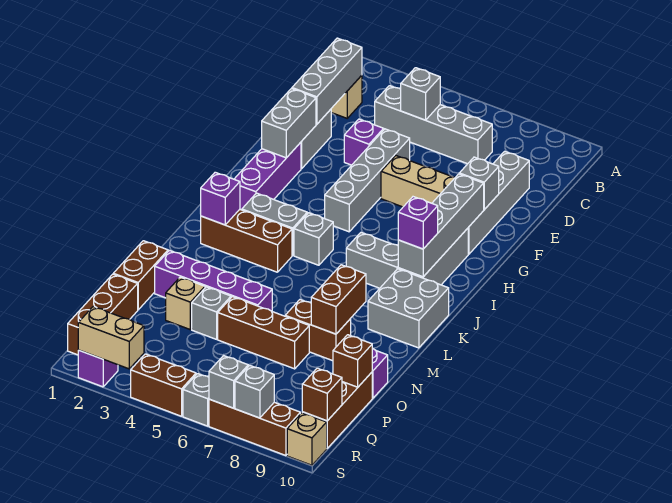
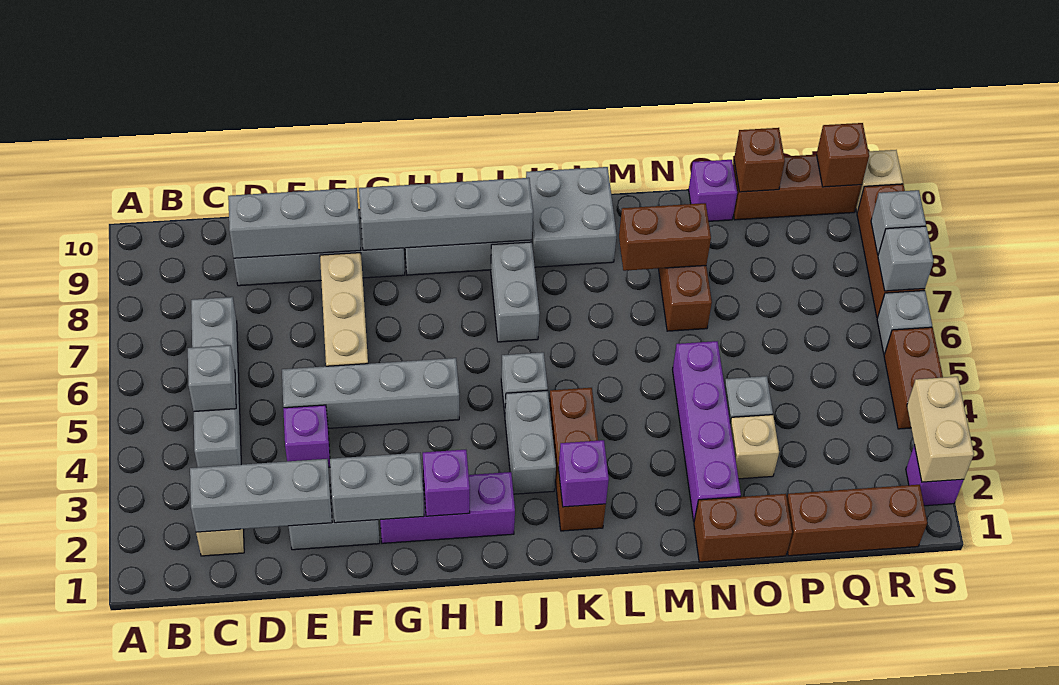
grey 1x1 brick [459,157,499,210] -> grey 1x3 brick [228,188,361,258]
purple 1x1 brick [398,197,438,249] -> purple 1x1 brick moved to [423,450,470,516]
brown 1x3 brick [218,297,309,369] -> none

